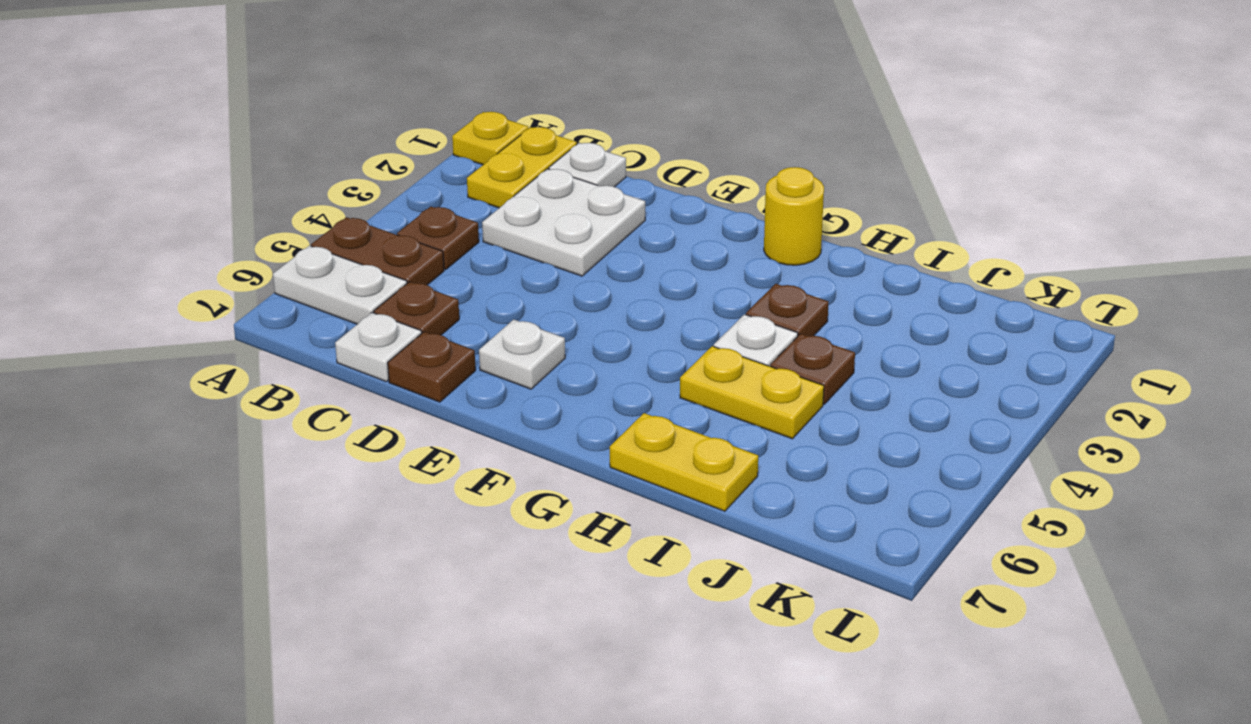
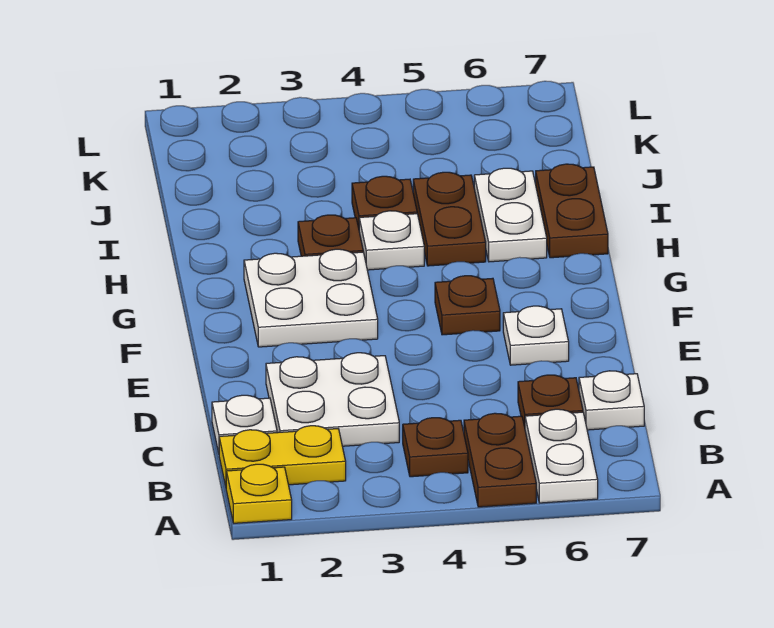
brown 1x1 plate [388,332,476,402] -> brown 1x1 plate moved to [435,276,500,335]
none -> white 2x2 plate [244,249,378,347]
yellow 1x1 round brick [764,167,824,265] -> none
yellow 1x2 plate [680,346,824,439] -> brown 1x2 plate [413,172,486,266]
none -> white 1x2 plate [474,168,547,262]
yellow 1x2 plate [610,413,758,511] -> brown 1x2 plate [536,164,608,258]

